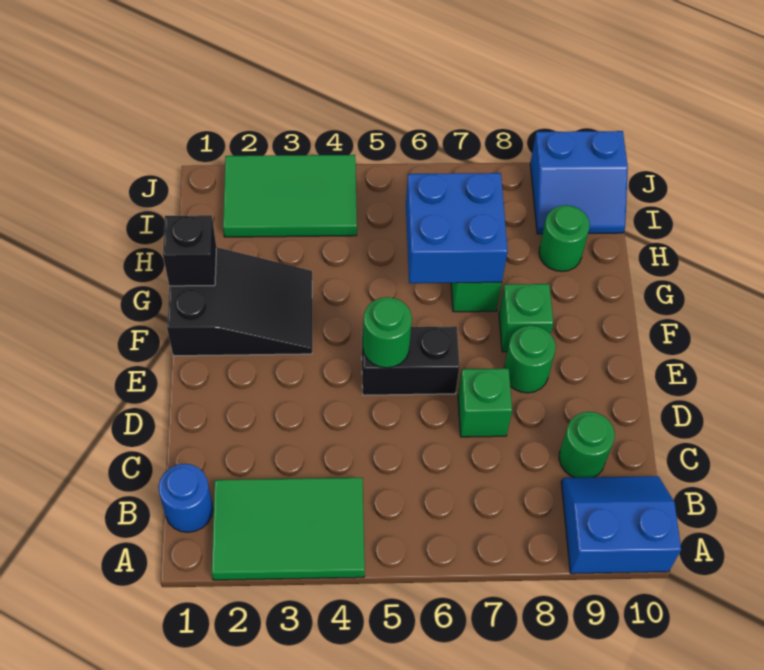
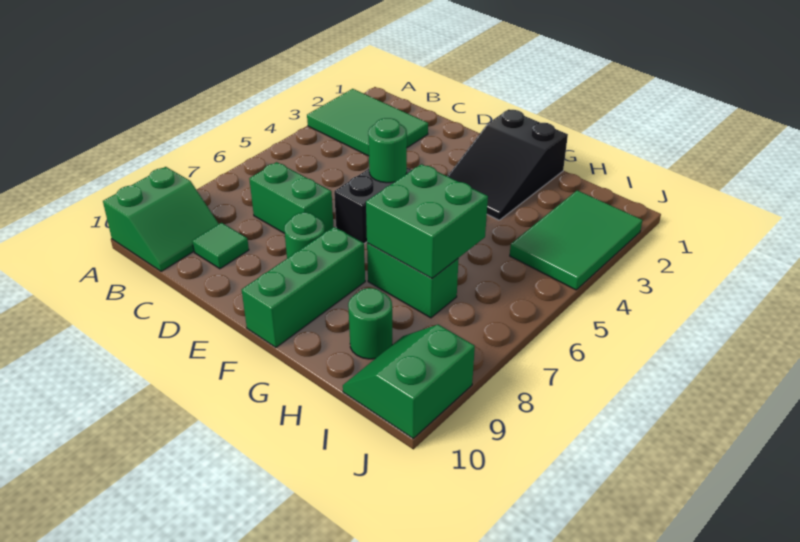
green 2x3 tile [211,478,365,580] -> green 2x3 tile turned to [307,89,428,156]
blue 2x2 slope [561,476,681,574] -> green 2x2 slope [103,167,219,272]
blue 1x1 round brick [158,464,213,532] -> none
green 1x1 round brick [559,412,615,478] -> green 1x1 tile [192,223,249,269]
green 1x1 brick [458,369,512,437] -> green 1x2 brick [249,162,333,233]
green 1x1 brick [499,284,553,352] -> green 1x3 brick [242,227,365,347]
black 1x1 brick [163,215,216,286] -> none
blue 2x2 brick [406,173,508,283] -> green 2x2 brick [366,164,488,278]
blue 2x2 slope [530,131,628,234] -> green 2x2 slope [343,325,475,438]

